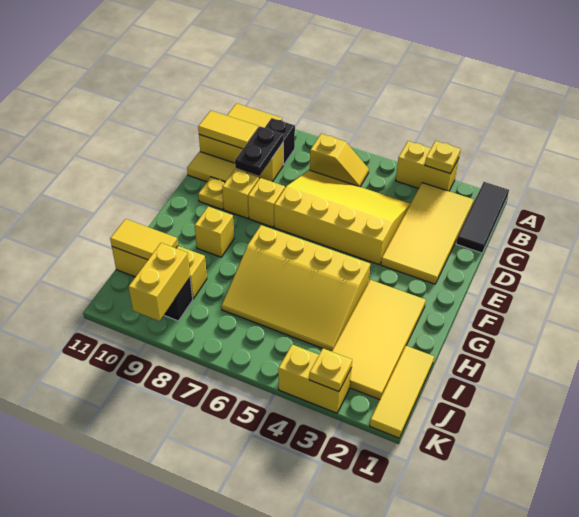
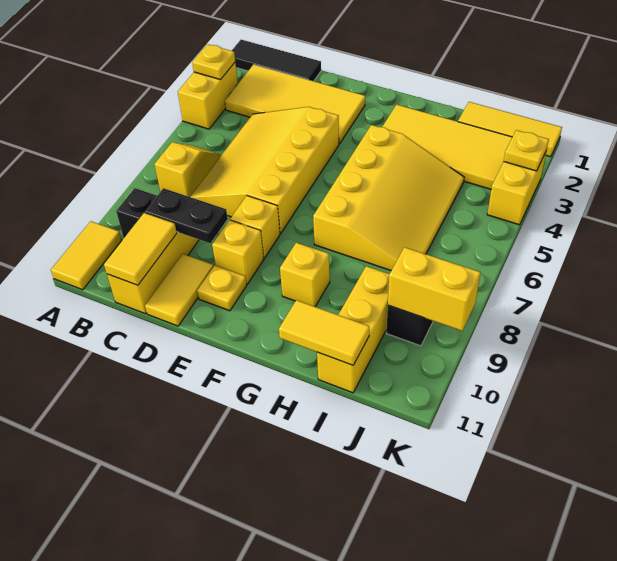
yellow 1x2 tile [110,219,178,260] -> yellow 1x2 tile turned to [279,300,369,365]

